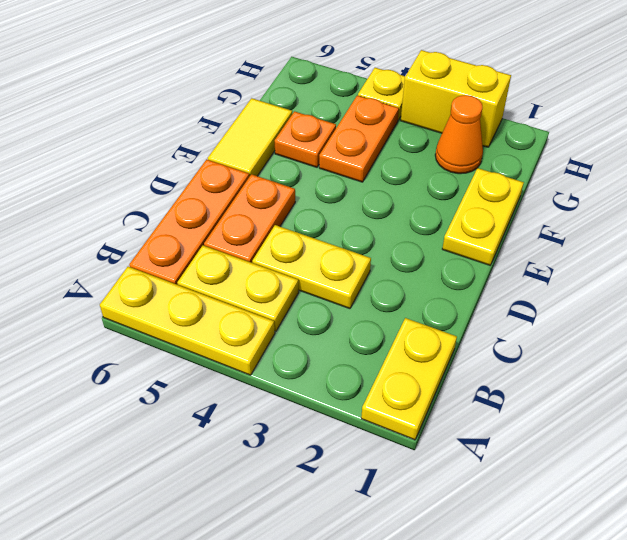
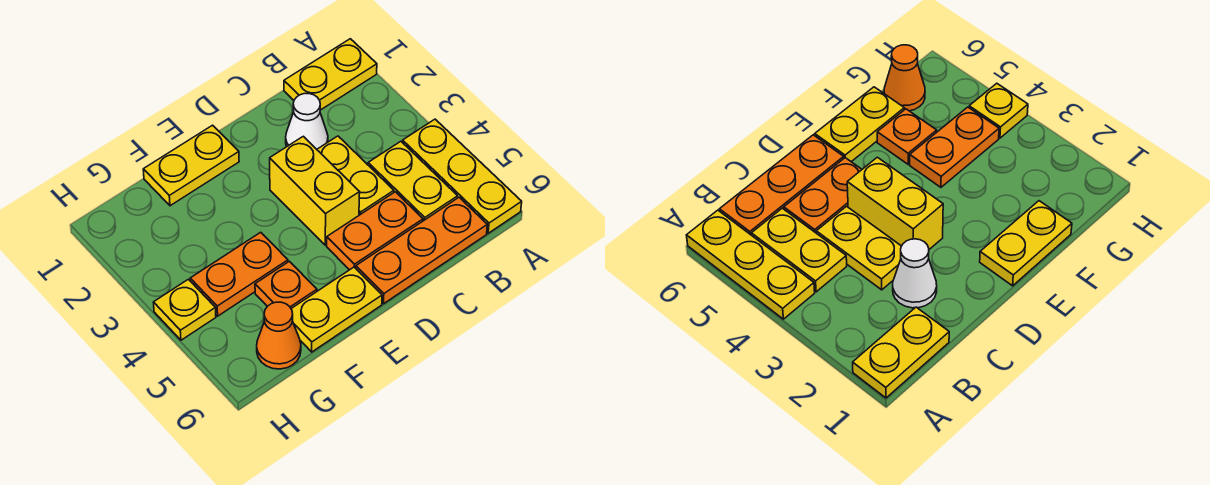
none -> white 1x1 cone [286,93,328,149]
yellow 1x2 tile [208,98,292,177] -> yellow 1x2 plate [291,267,382,352]
orange 1x1 cone [435,95,483,174] -> orange 1x1 cone moved to [257,302,301,369]
yellow 1x2 brick [401,50,511,147] -> yellow 1x2 brick moved to [270,136,360,245]

